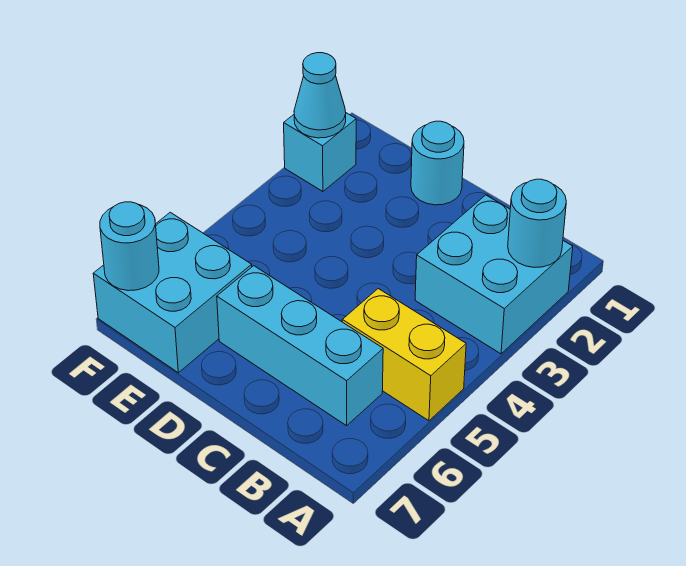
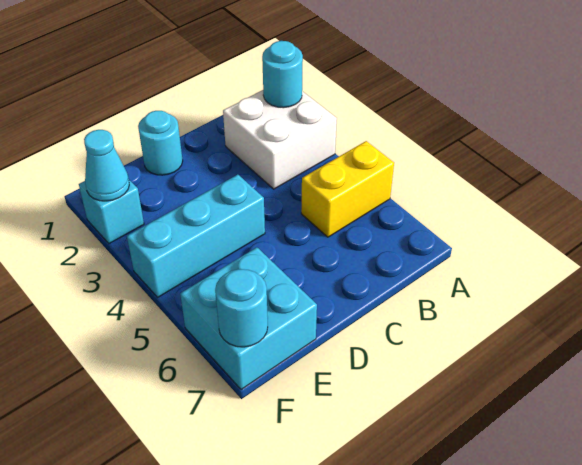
cyan 2x2 brick [415,195,573,354] -> white 2x2 brick [223,90,337,189]
cyan 1x3 brick [217,266,383,426] -> cyan 1x3 brick moved to [127,175,265,297]

